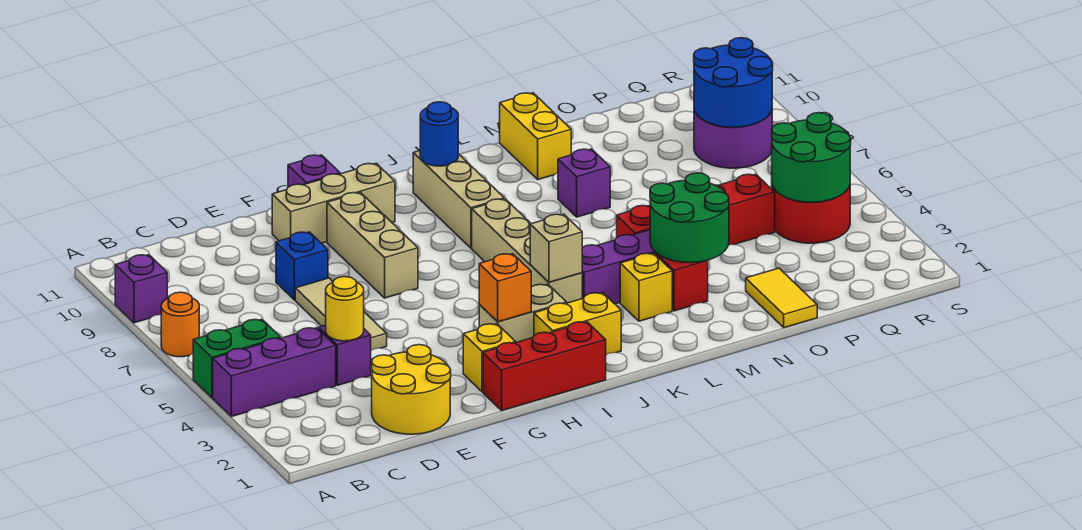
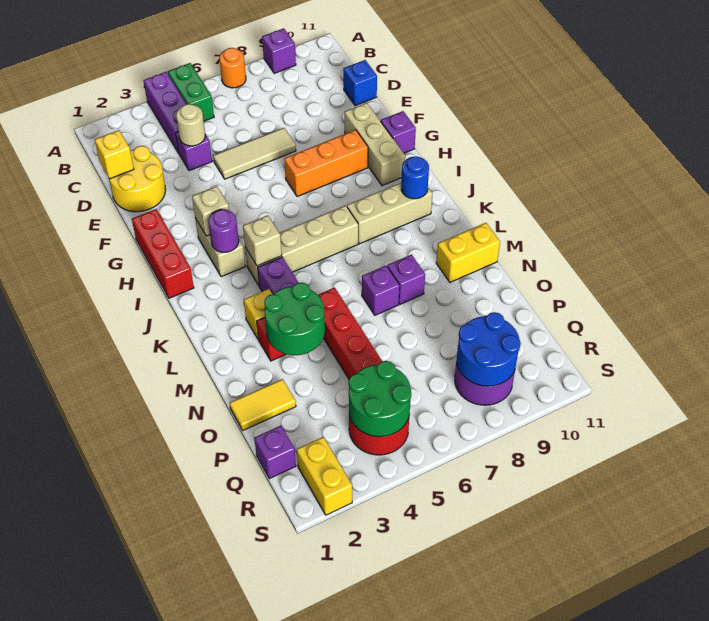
yellow 1x1 round brick [326,277,364,341] -> tan 1x1 round brick [176,104,205,146]
blue 1x1 brick [276,232,328,300] -> blue 1x1 brick moved to [343,60,377,106]
yellow 1x1 brick [463,324,516,392] -> yellow 1x1 brick moved to [95,130,134,179]
tan 1x3 brick [327,193,418,298] -> orange 1x3 brick [284,130,368,197]
orange 1x1 brick [479,254,531,322] -> tan 1x1 brick [192,186,229,236]
yellow 1x2 brick [534,293,621,355] -> yellow 1x2 brick moved to [297,437,352,515]
none -> purple 1x1 round brick [209,210,239,252]
none -> purple 1x1 brick [362,266,400,315]
none -> purple 1x1 brick [254,426,296,479]

